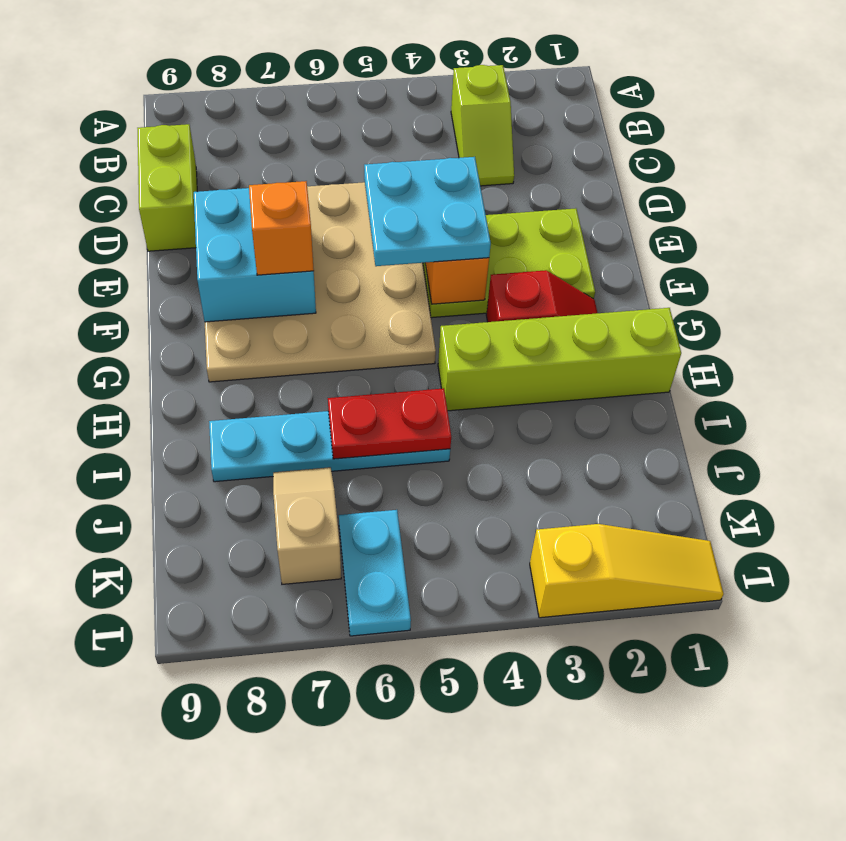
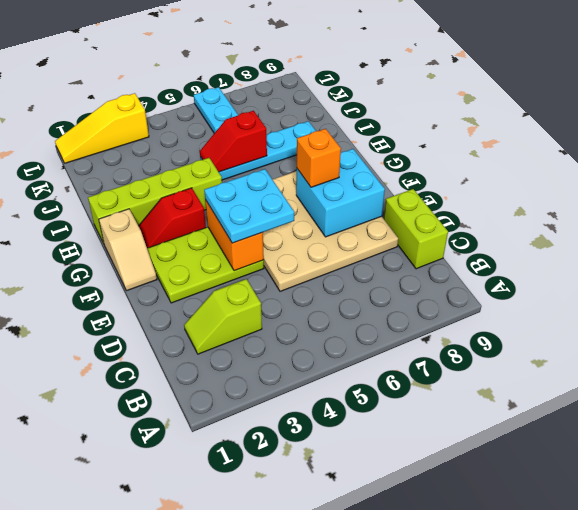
lime 1x2 slope [451,65,514,186] -> lime 1x2 slope turned to [184,279,262,354]
red 1x2 plate [328,388,451,459] -> red 1x2 slope [200,111,267,172]
tan 1x2 slope [273,467,341,584] -> tan 1x2 slope moved to [99,209,157,291]

